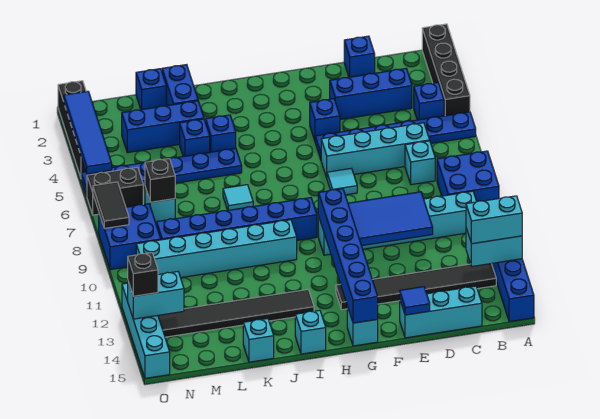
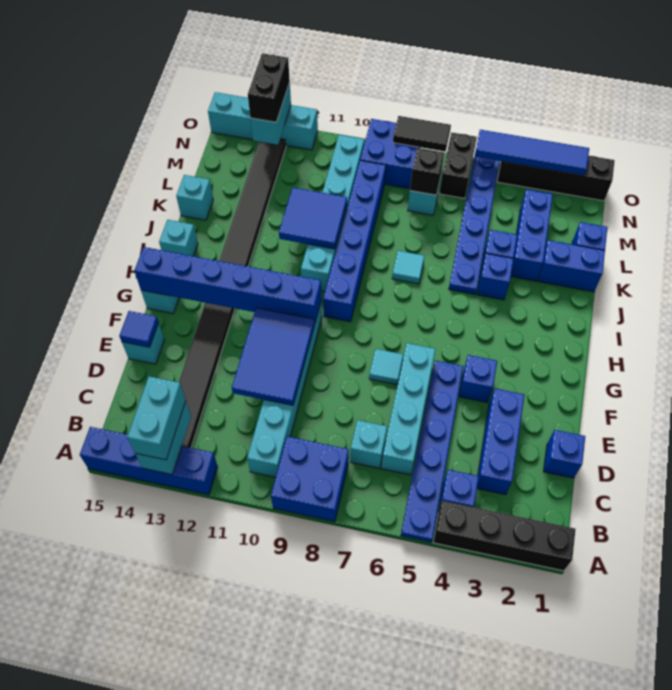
cyan 1x3 brick [400,286,482,338] -> cyan 1x1 brick [122,323,164,364]
none -> blue 2x2 tile [279,187,347,249]
black 1x1 brick [128,253,158,296] -> black 1x2 brick [248,53,290,122]

